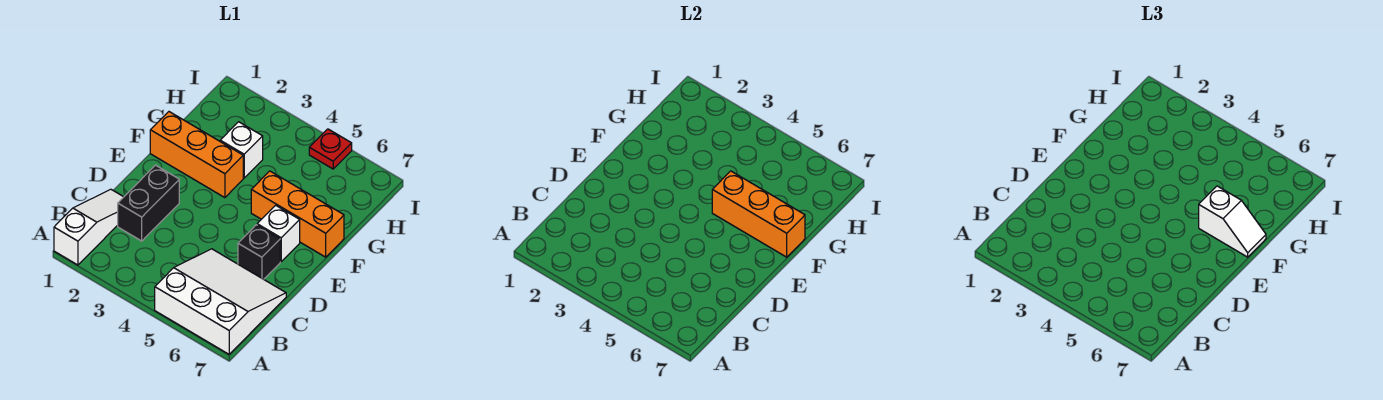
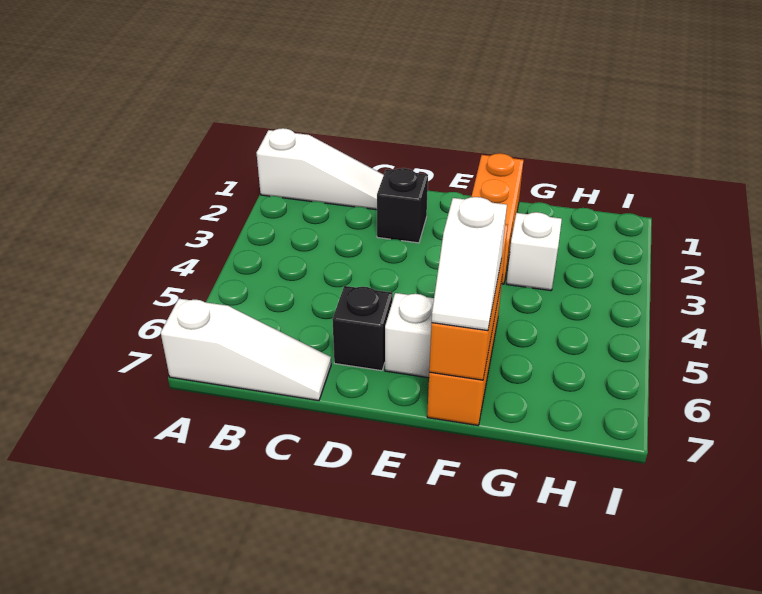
white 3x3 slope [155,249,286,354] -> white 1x3 slope [161,299,331,401]
black 1x2 brick [118,165,179,241] -> black 1x1 brick [377,168,428,243]
red 1x1 plate [309,129,352,169] -> none

